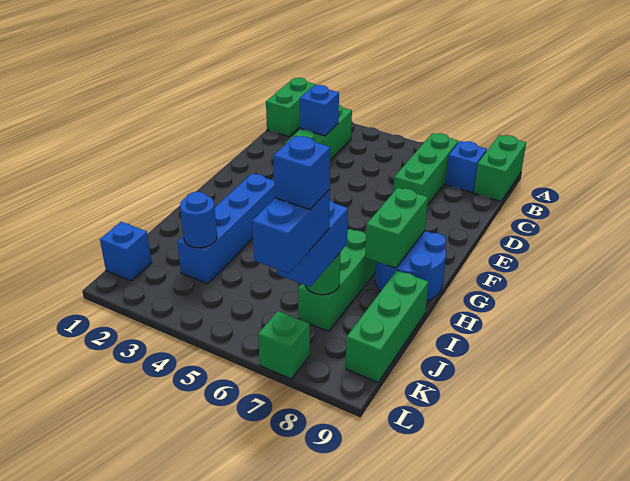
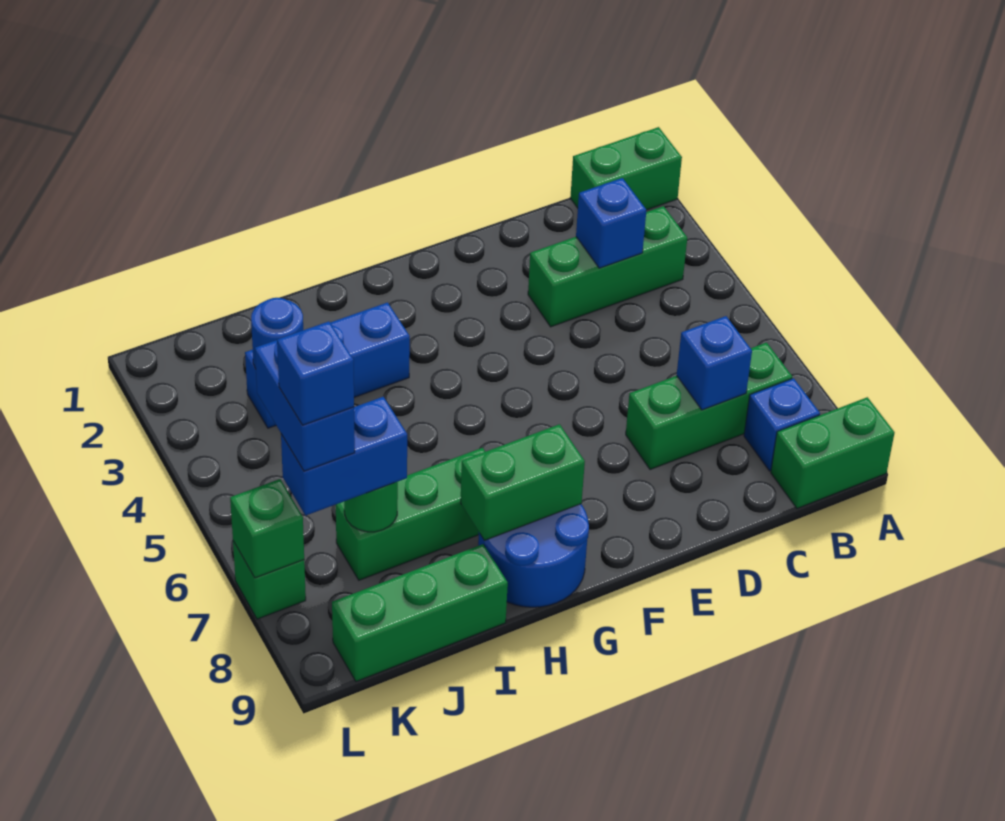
blue 1x4 brick [177,174,275,283] -> blue 1x3 brick [245,302,410,428]
blue 1x1 brick [100,222,152,281] -> blue 1x1 brick moved to [677,316,752,410]
blue 1x2 brick [252,190,330,273] -> blue 1x2 brick turned to [255,340,355,471]
none -> green 1x1 brick [230,479,304,578]

